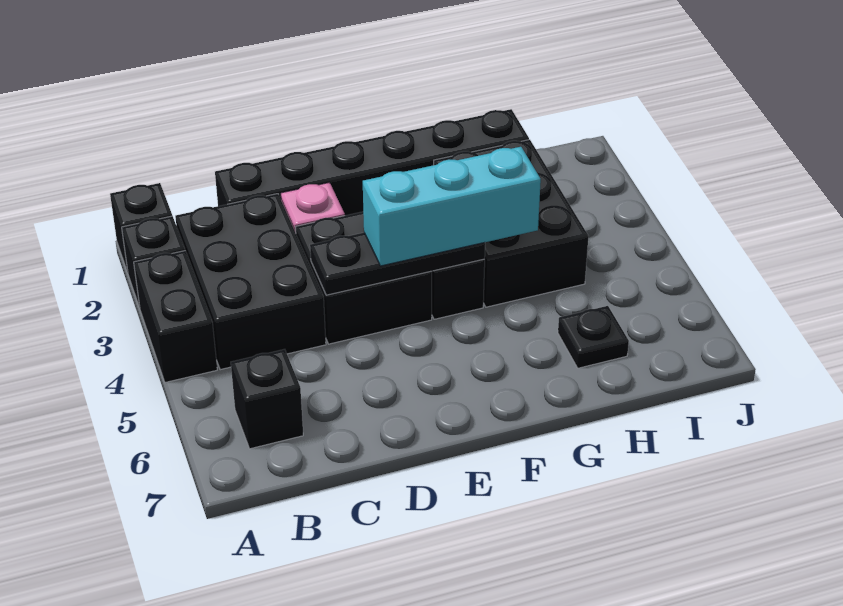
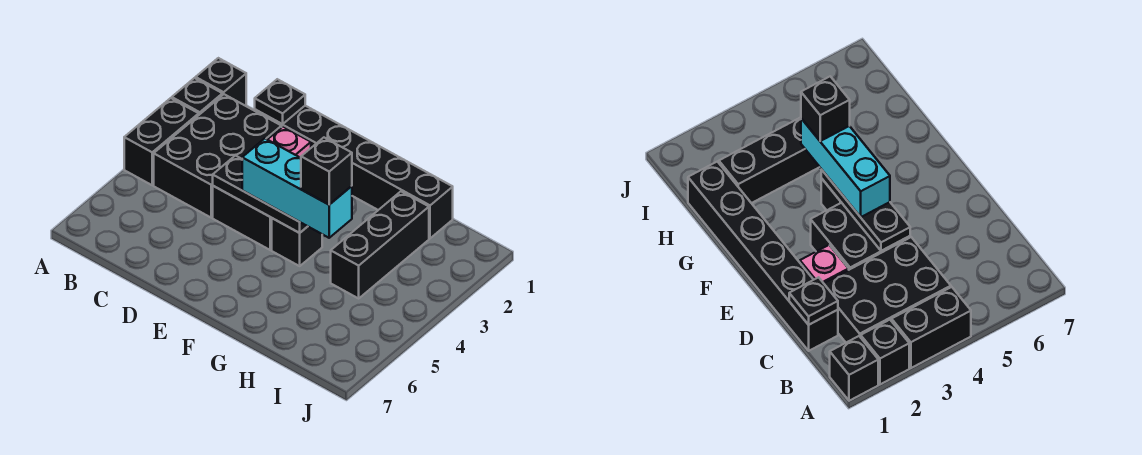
black 1x1 brick [231,349,303,449] -> black 1x1 brick moved to [301,138,352,205]
black 2x3 brick [434,140,589,307] -> black 1x3 brick [331,191,429,298]
black 1x1 plate [558,306,629,368] -> black 1x1 plate moved to [255,79,305,124]

